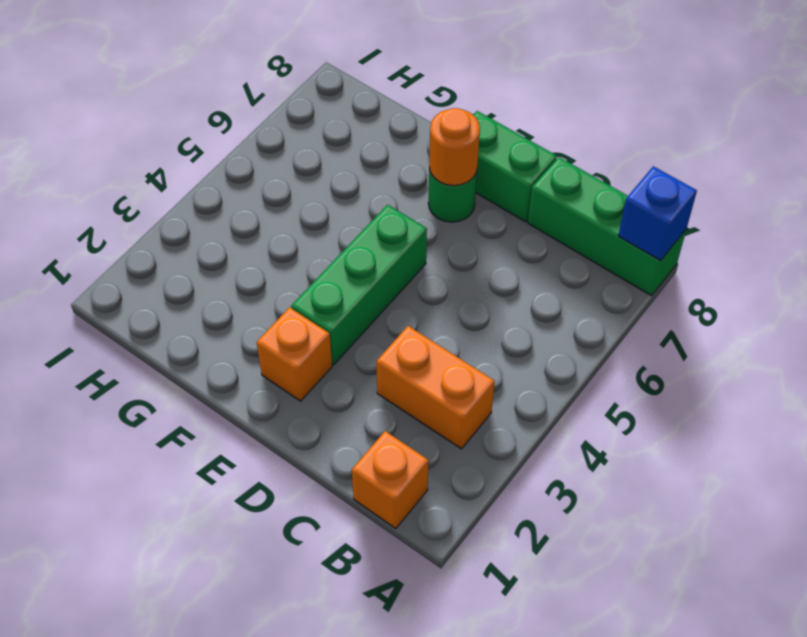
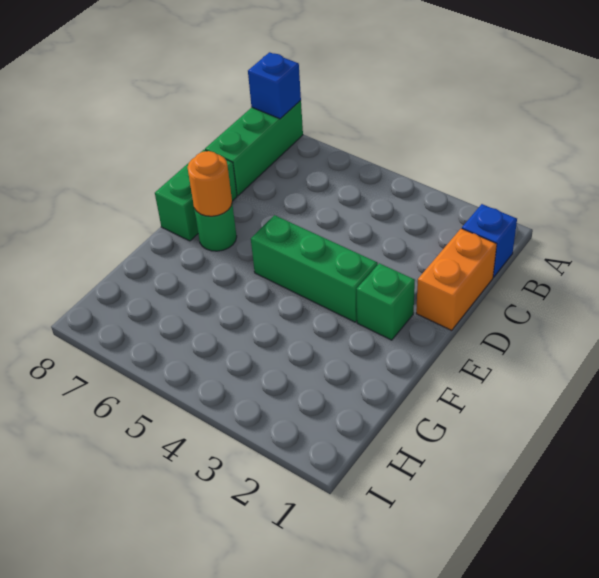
orange 1x1 brick [352,431,429,528] -> blue 1x1 brick [462,204,517,277]
orange 1x2 brick [376,326,495,449] -> orange 1x2 brick moved to [416,229,497,330]
orange 1x1 brick [257,307,332,401] -> green 1x1 brick [357,263,415,340]

